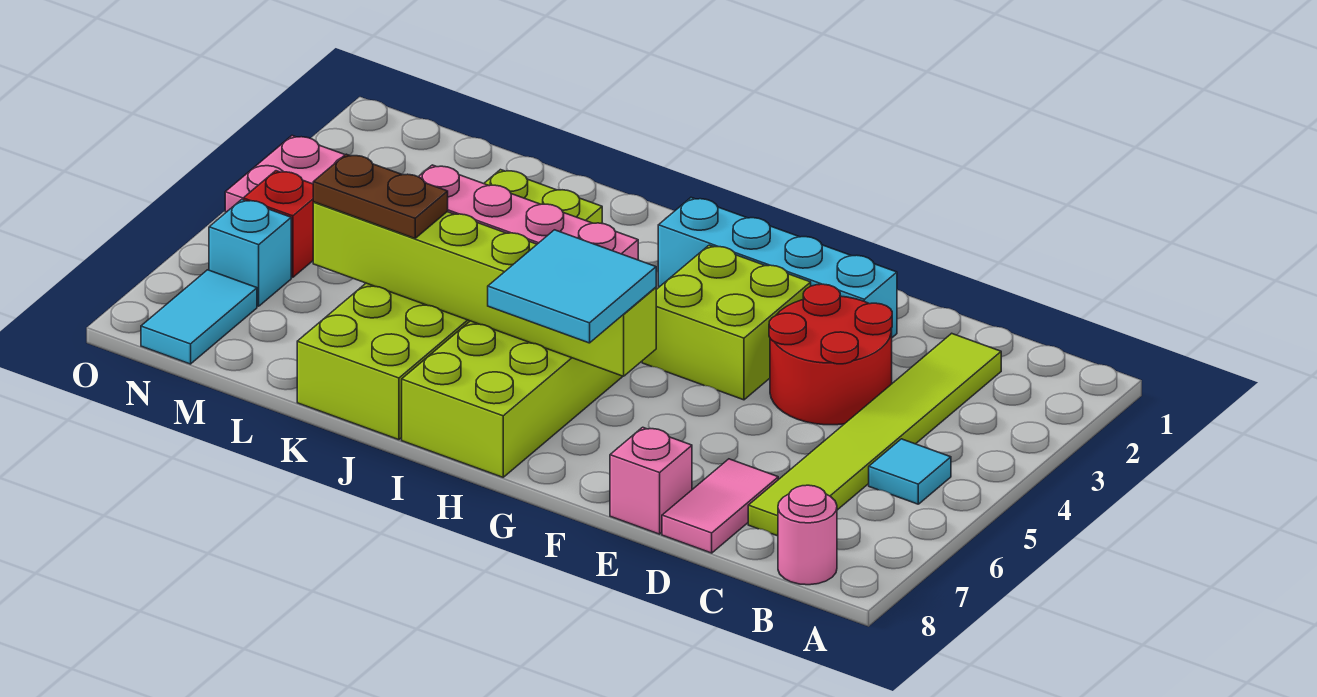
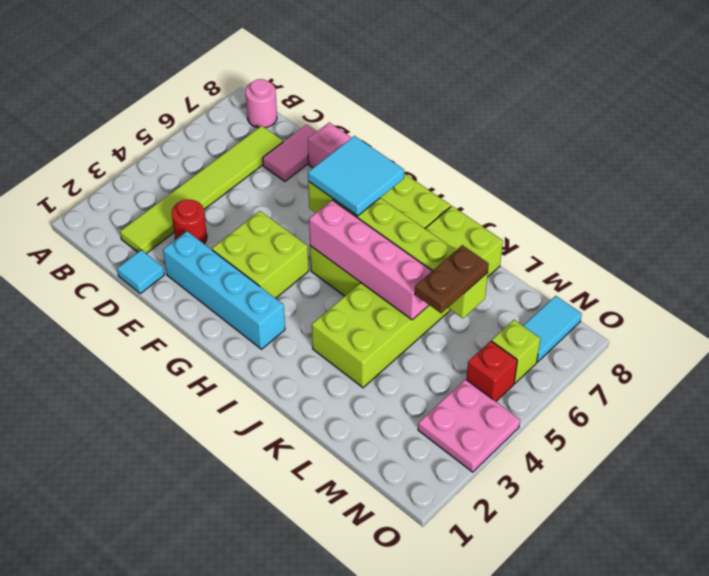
cyan 1x1 tile [869,439,951,504] -> cyan 1x1 tile moved to [117,250,164,294]
red 2x2 round brick [769,284,892,425] -> red 1x1 round brick [172,200,207,244]
brown 1x2 plate [313,154,448,238] -> brown 1x2 plate turned to [415,245,489,313]
cyan 1x1 brick [209,200,291,306] -> lime 1x1 brick [492,320,540,383]

